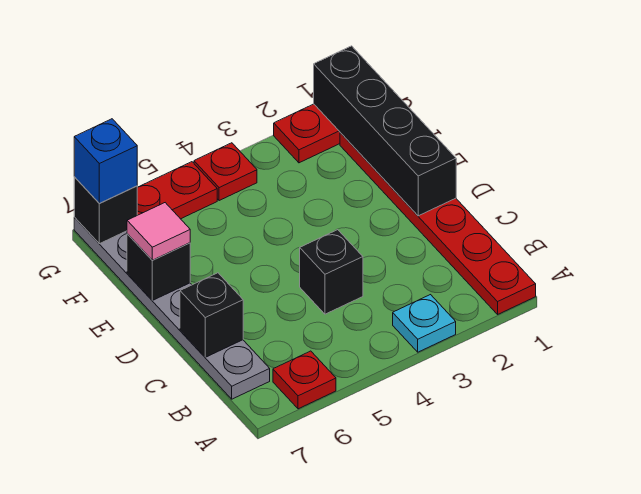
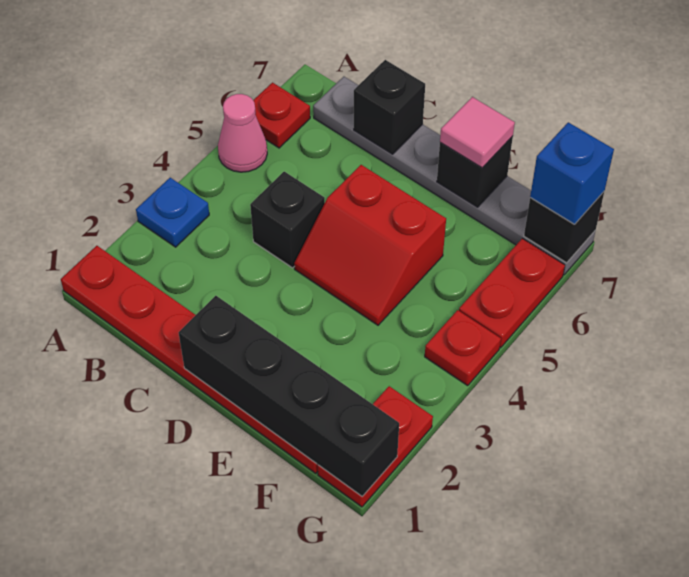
cyan 1x1 plate [393,295,456,352] -> blue 1x1 plate [136,178,209,247]
none -> pink 1x1 cone [218,94,267,172]
none -> red 2x2 slope [294,165,446,325]

